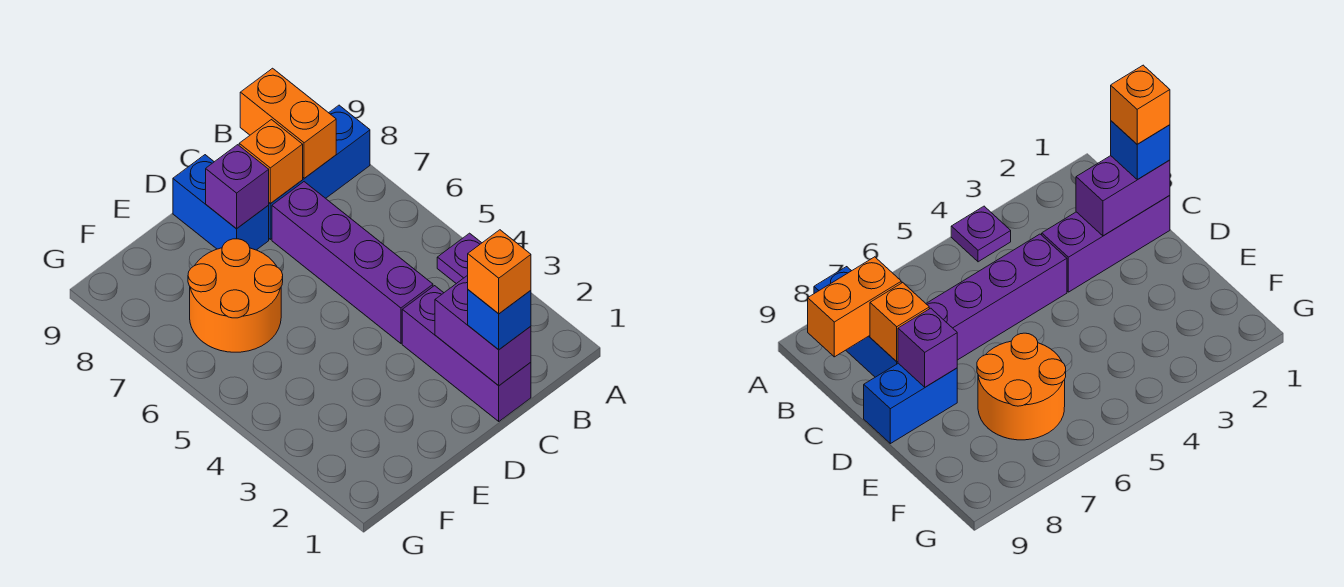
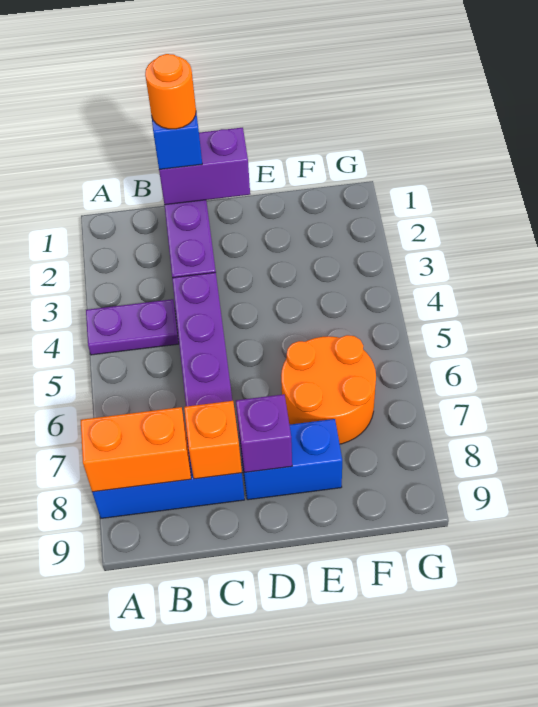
purple 1x1 plate [437,233,481,284] -> purple 1x2 plate [86,299,179,355]
orange 1x2 brick [240,68,336,178] -> orange 1x2 brick turned to [81,407,191,492]
purple 1x2 brick [435,276,531,386] -> purple 1x2 brick turned to [159,128,250,205]
orange 1x1 brick [468,230,531,314] -> orange 1x1 round brick [145,54,196,129]
blue 1x2 brick [173,155,269,250] -> blue 1x2 brick turned to [239,419,342,500]

